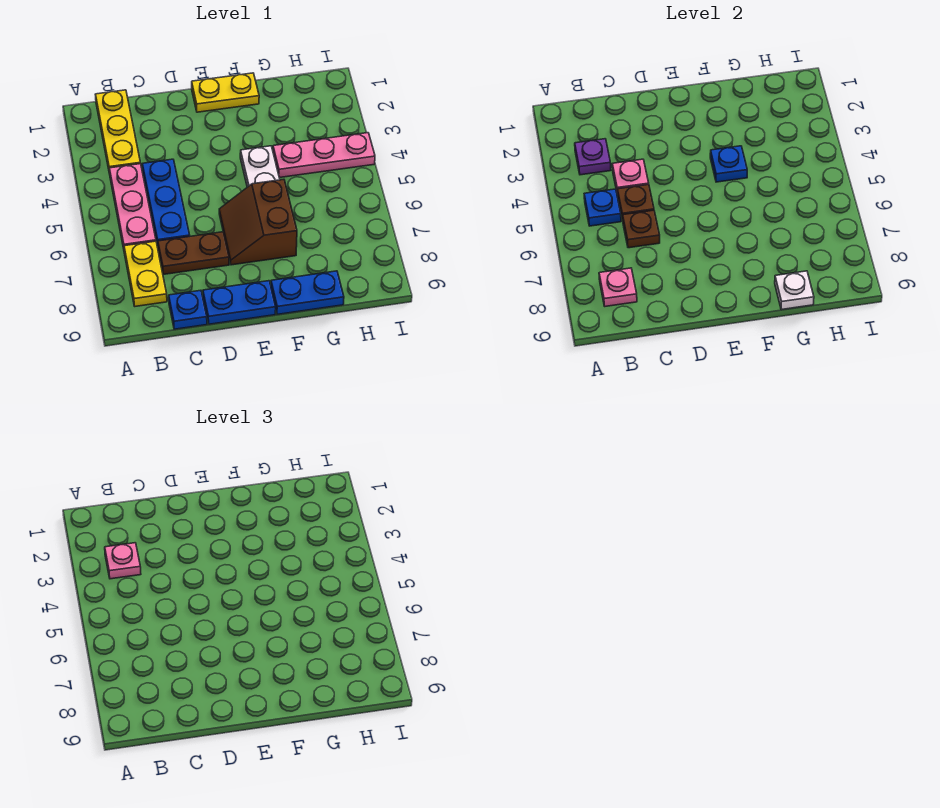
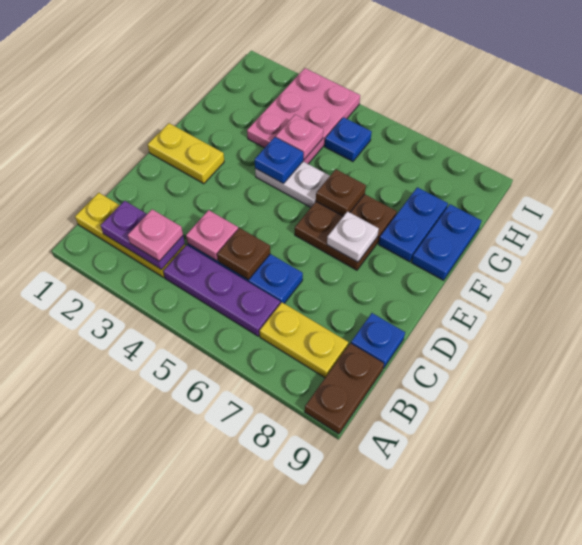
purple 1x1 plate [575,139,611,175] -> purple 1x2 plate [101,201,185,270]
pink 1x3 plate [109,164,156,248] -> purple 1x3 plate [163,245,280,336]
blue 1x1 plate [584,189,621,226] -> blue 1x1 plate moved to [325,117,372,162]
pink 1x1 plate [599,268,637,306] -> pink 1x1 plate moved to [276,115,323,160]
brown 1x1 plate [623,210,660,248] -> brown 1x1 plate moved to [316,169,366,216]
brown 1x2 plate [158,232,229,274] -> brown 1x2 plate moved to [305,343,384,434]
blue 1x2 plate [203,281,276,324] -> blue 1x2 plate moved to [379,187,448,262]
yellow 1x2 plate [192,73,259,112] -> yellow 1x2 plate turned to [148,123,224,184]
brown 2x2 slope [219,179,297,265] -> brown 2x2 plate [295,194,397,270]
pink 1x3 plate [273,133,375,178] -> pink 2x3 plate [247,68,360,164]
white 1x1 plate [775,271,814,310] -> white 1x1 plate moved to [327,211,379,262]

